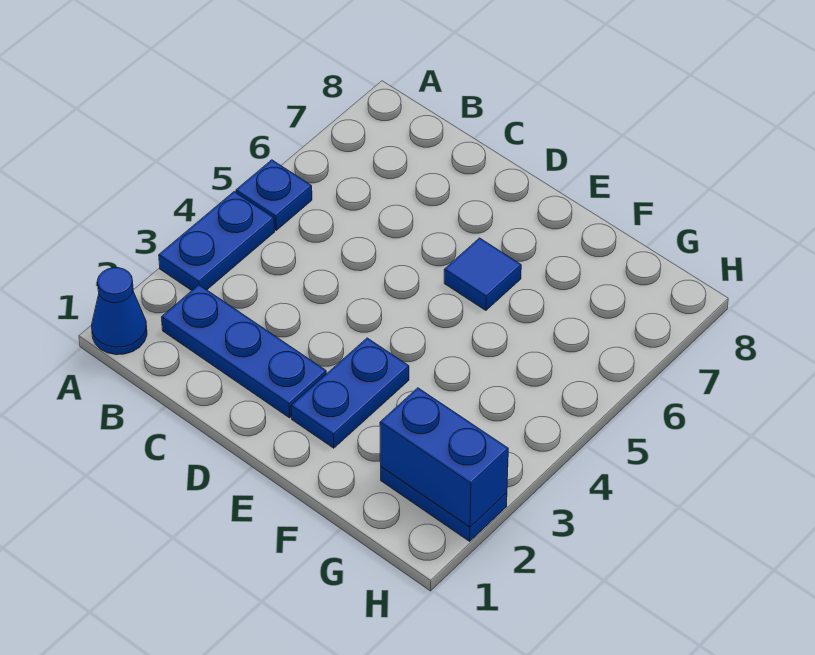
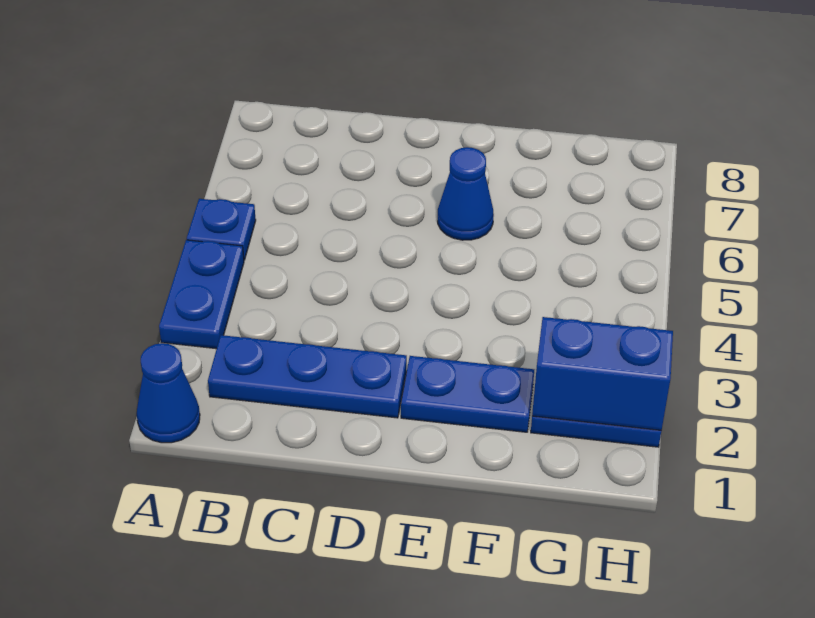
blue 1x2 plate [291,338,409,448] -> blue 1x2 plate turned to [401,356,534,432]
blue 1x1 tile [444,238,521,310] -> blue 1x1 cone [438,147,494,240]

